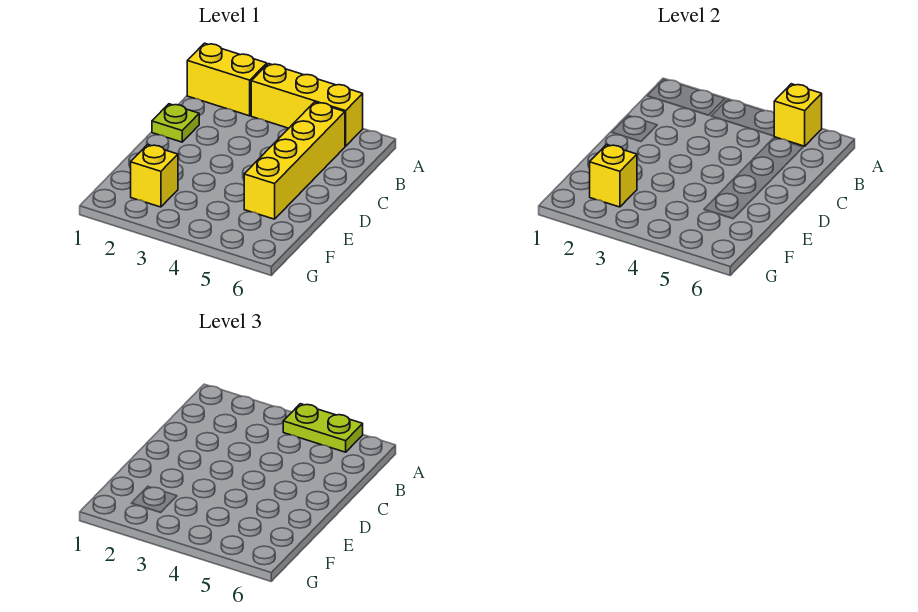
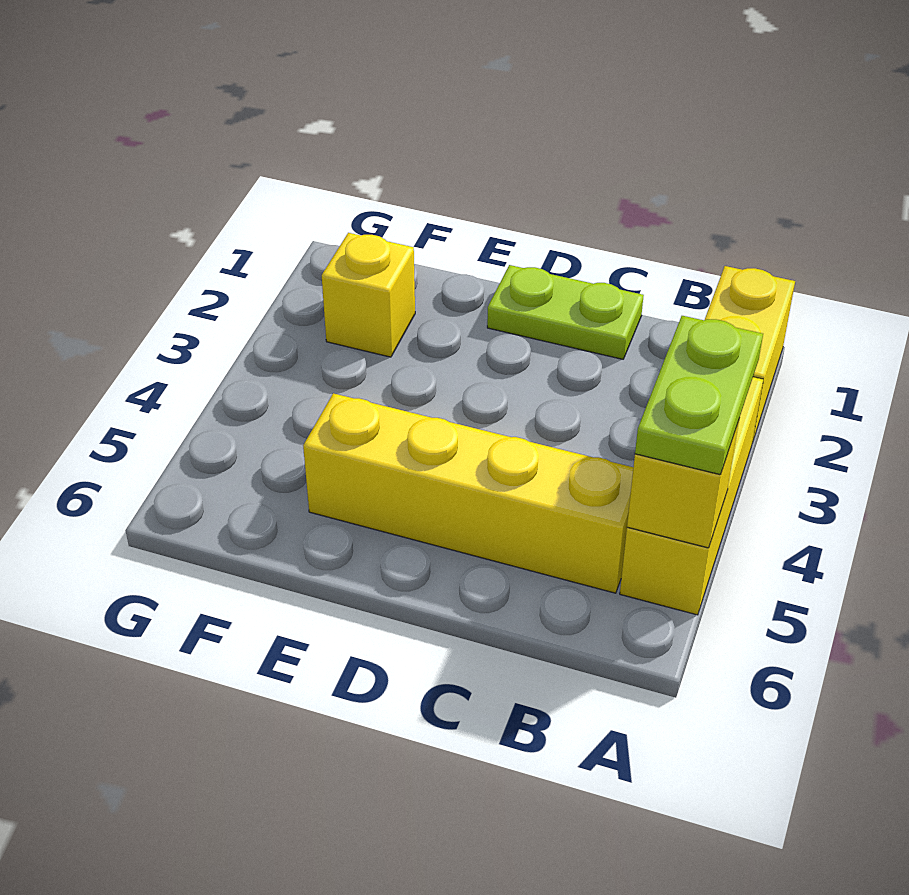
lime 1x1 plate [152,104,199,142] -> lime 1x2 plate [487,265,644,359]
yellow 1x1 brick [590,145,637,207] -> none

